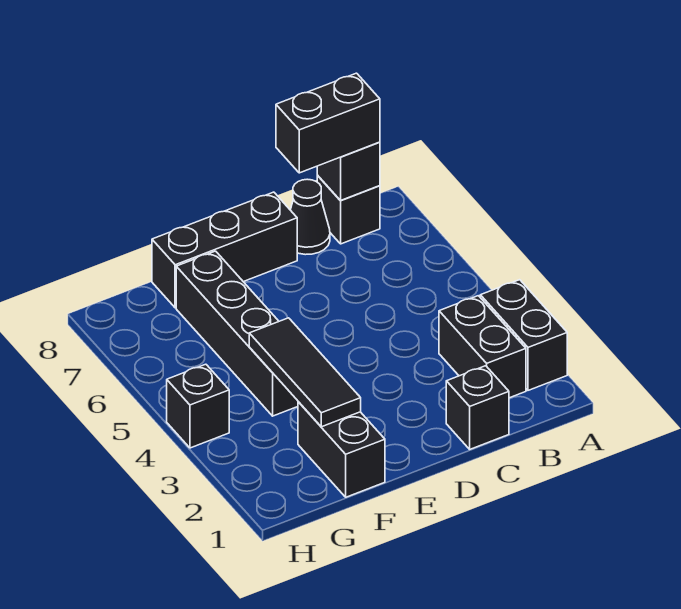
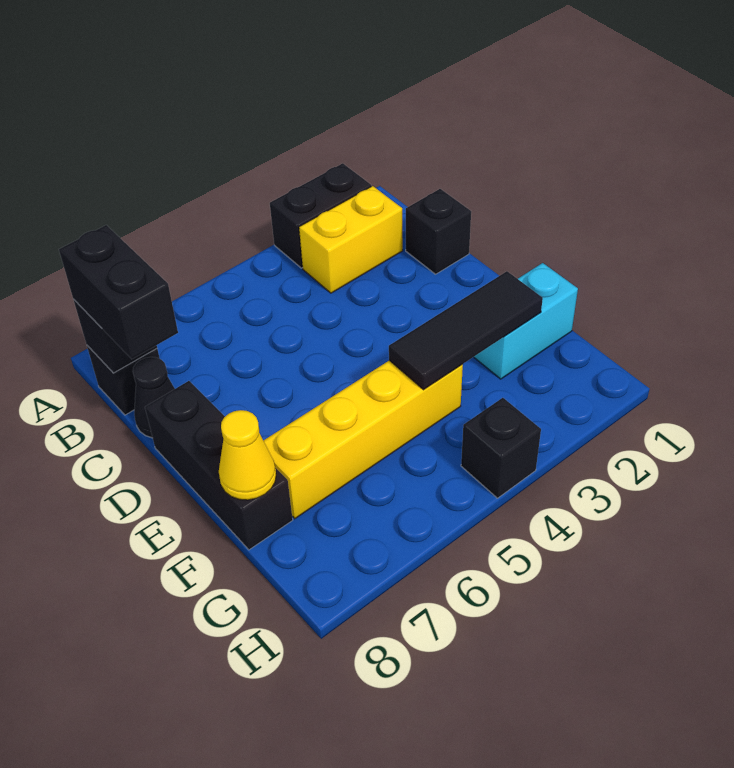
black 1x2 brick [439,296,526,398] -> yellow 1x2 brick [299,186,403,293]
black 1x2 brick [298,402,385,497] -> cyan 1x2 brick [474,263,578,379]
black 1x4 brick [176,251,298,416] -> yellow 1x4 brick [263,361,463,519]
none -> yellow 1x1 cone [219,410,276,500]

